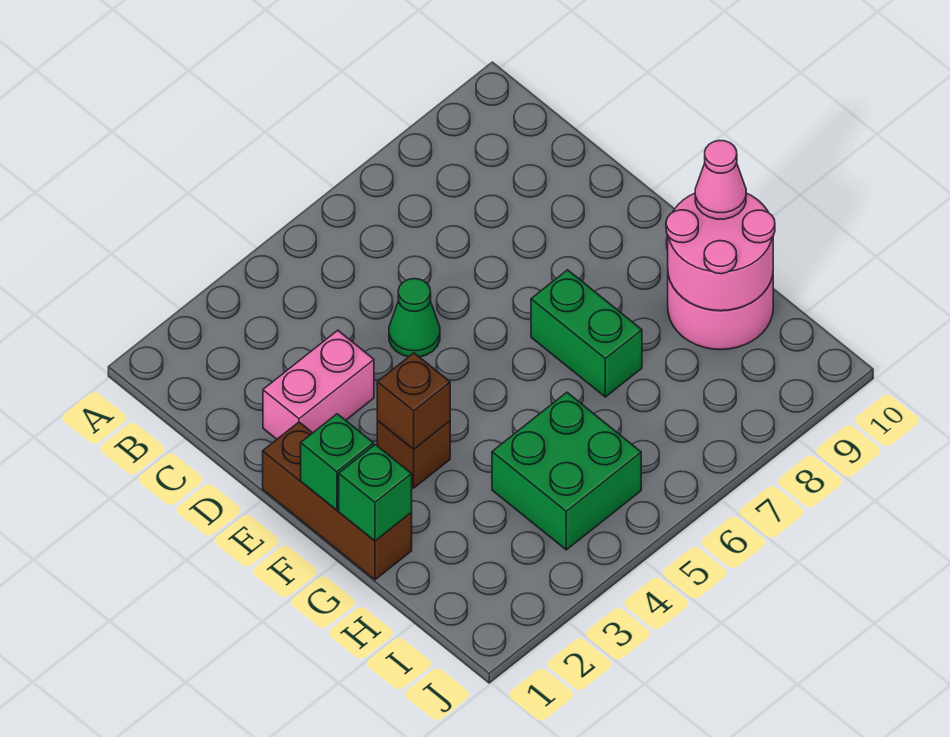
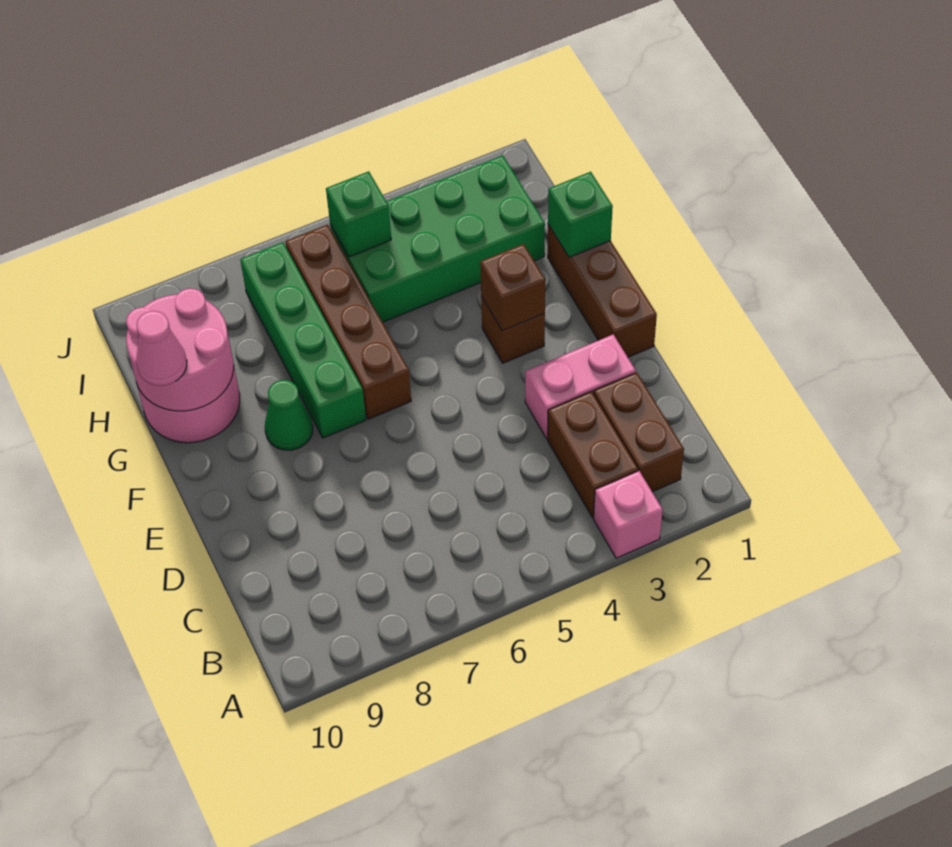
none -> pink 1x1 brick [594,471,663,558]
none -> brown 1x2 brick [594,372,684,492]
none -> brown 1x2 brick [548,392,638,518]
green 1x1 cone [389,279,440,357] -> green 1x1 cone moved to [265,380,313,450]
green 1x1 brick [301,414,373,510] -> green 1x1 brick moved to [326,171,391,257]
none -> brown 1x4 brick [285,224,411,419]
green 1x2 brick [531,270,642,397] -> green 1x4 brick [240,242,366,438]
green 2x2 brick [492,392,641,550] -> green 2x4 brick [330,155,545,322]

